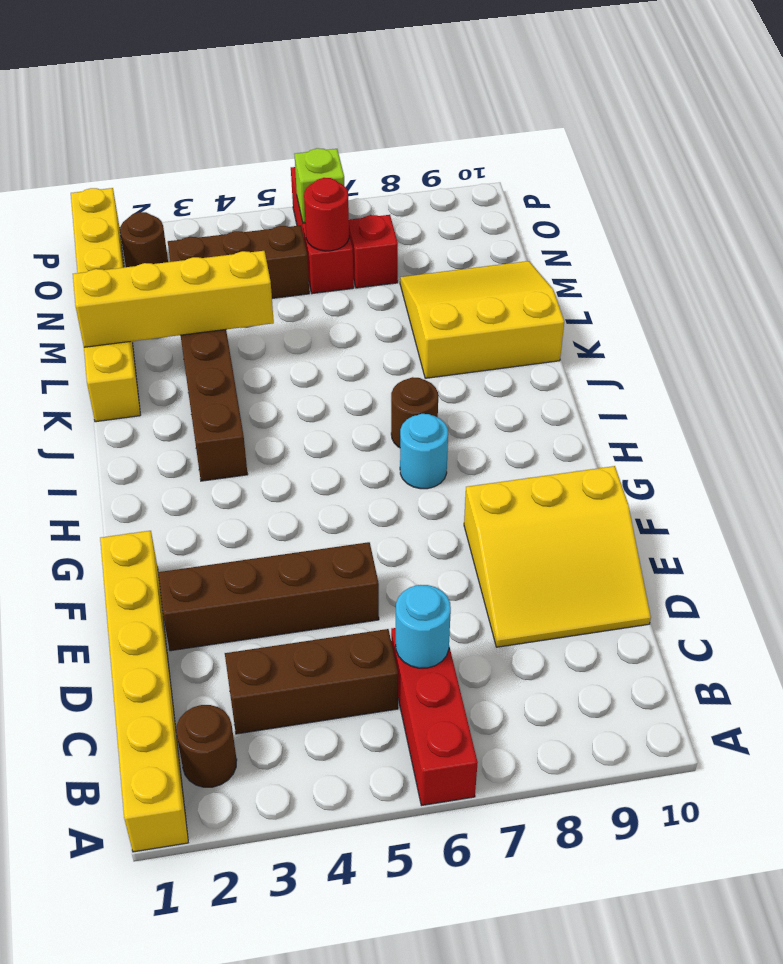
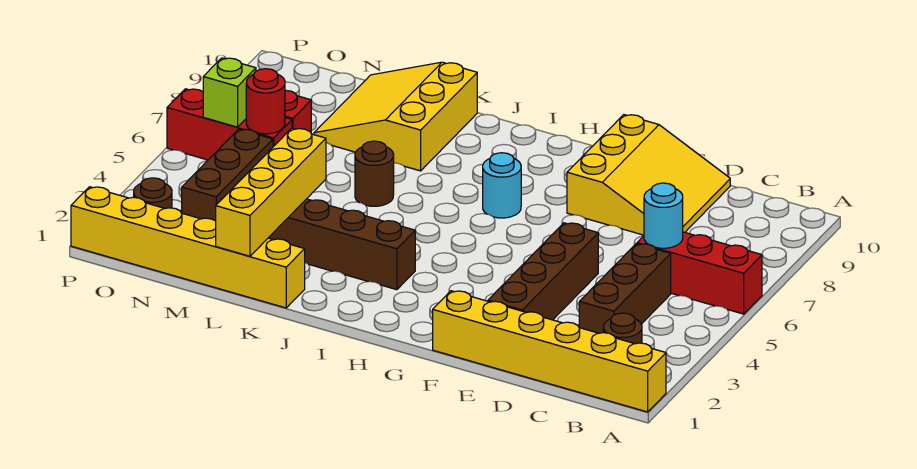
brown 1x1 round brick [391,377,438,448] -> brown 1x1 round brick moved to [355,141,394,206]

